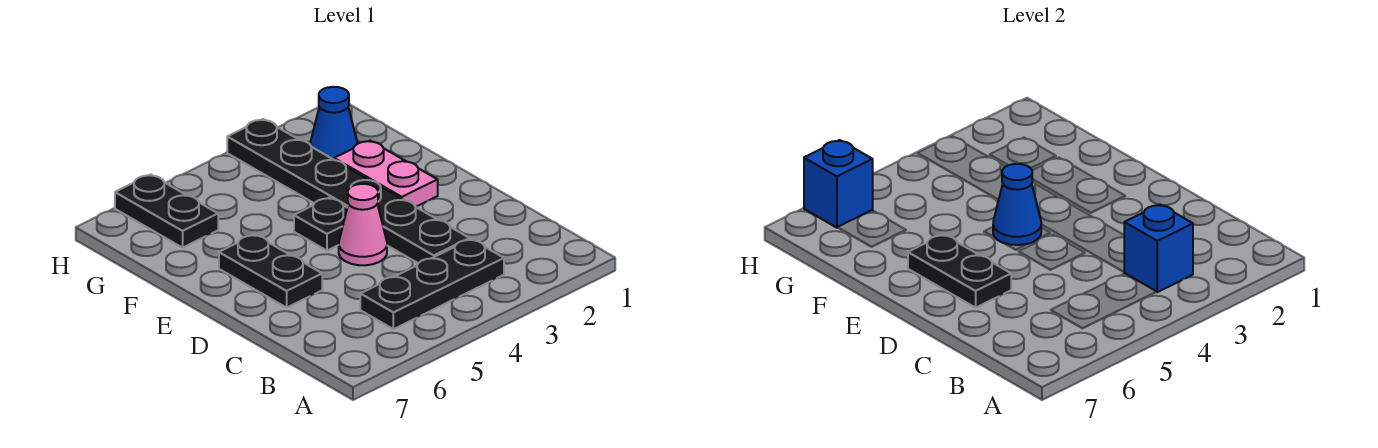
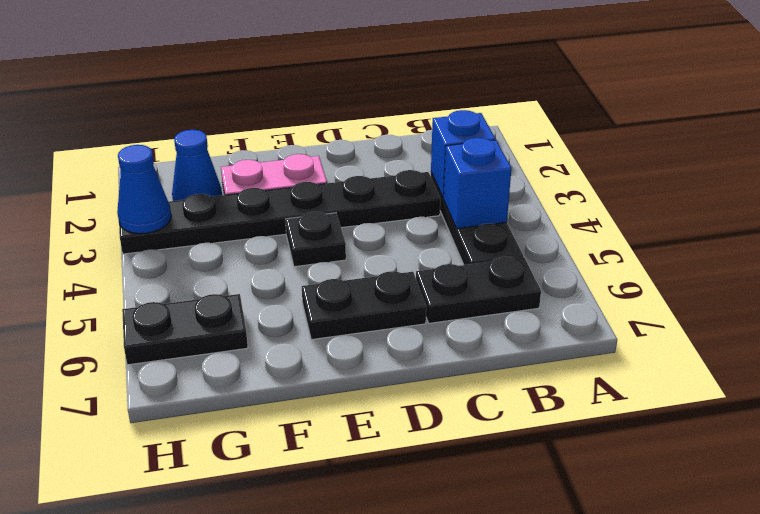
pink 1x1 cone [339,184,387,265] -> none
black 1x2 plate [908,235,1011,308] -> black 1x2 plate moved to [416,257,541,323]
blue 1x1 cone [993,164,1041,245] -> blue 1x1 cone moved to [117,145,171,234]
blue 1x1 brick [804,140,873,228] -> blue 1x1 brick moved to [444,138,511,229]

